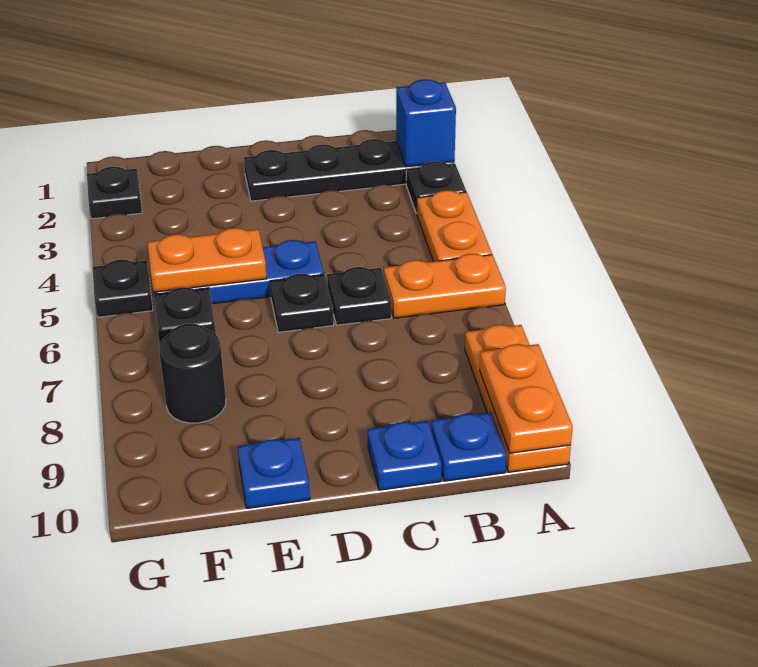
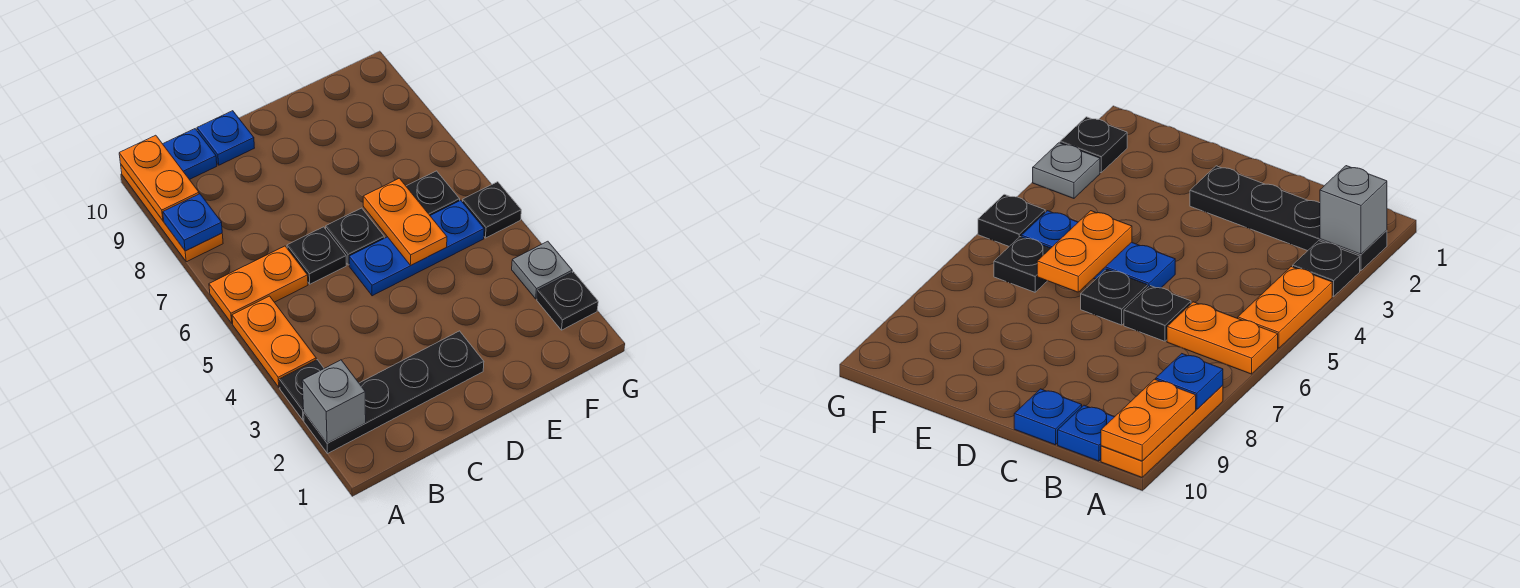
blue 1x1 brick [396,79,456,167] -> grey 1x1 brick [302,360,366,443]
orange 1x2 plate [147,228,267,292] -> orange 1x2 plate turned to [363,178,447,265]
blue 1x1 plate [238,438,310,508] -> blue 1x1 plate moved to [163,194,222,251]
black 1x1 round brick [159,324,226,423] -> none
none -> grey 1x1 plate [512,241,572,299]

